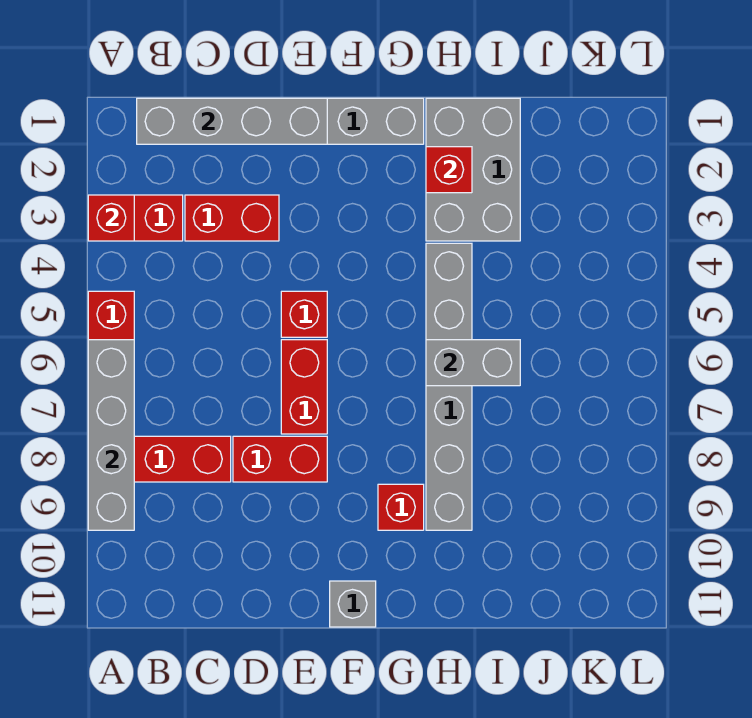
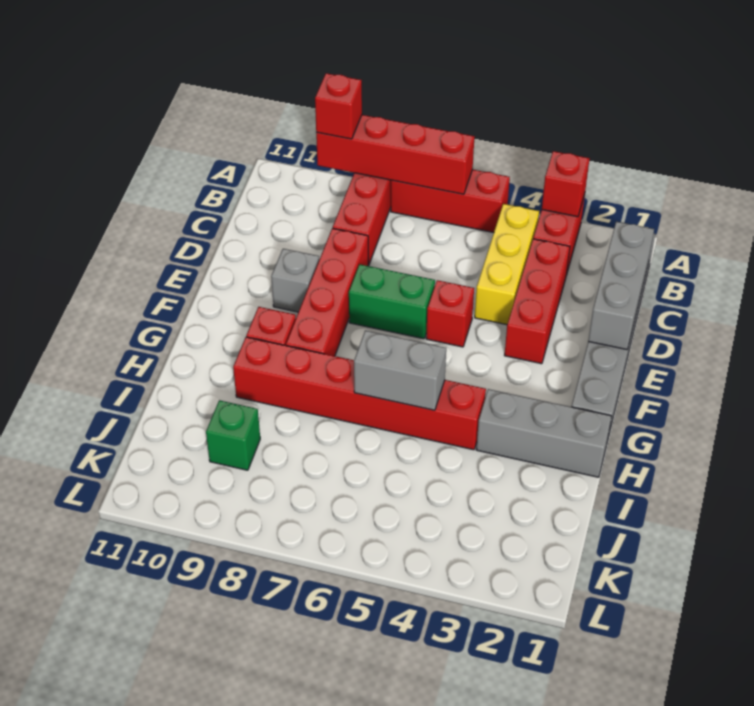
grey 1x4 brick [88,340,134,530] -> red 1x4 brick [316,115,474,194]
grey 1x4 brick [137,98,327,144] -> grey 1x3 brick [588,222,654,349]
none -> yellow 1x3 brick [475,204,539,325]
red 1x2 brick [185,195,279,241] -> red 1x3 brick [504,239,570,364]
red 1x2 brick [233,436,327,482] -> red 1x4 brick [286,228,368,356]
red 1x2 brick [281,340,327,434] -> green 1x2 brick [349,264,435,339]
grey 1x1 brick [330,581,376,627] -> grey 1x1 brick moved to [271,249,319,312]
grey 2x3 brick [426,98,520,241] -> grey 1x3 brick [476,389,611,477]
red 1x1 brick [426,147,472,193] -> red 1x1 brick moved to [315,73,362,139]
grey 1x6 brick [426,243,472,530] -> red 1x6 brick [233,337,486,450]
grey 1x2 brick [426,340,520,386] -> grey 1x2 brick turned to [354,331,446,410]
none -> green 1x1 brick [206,400,260,470]

